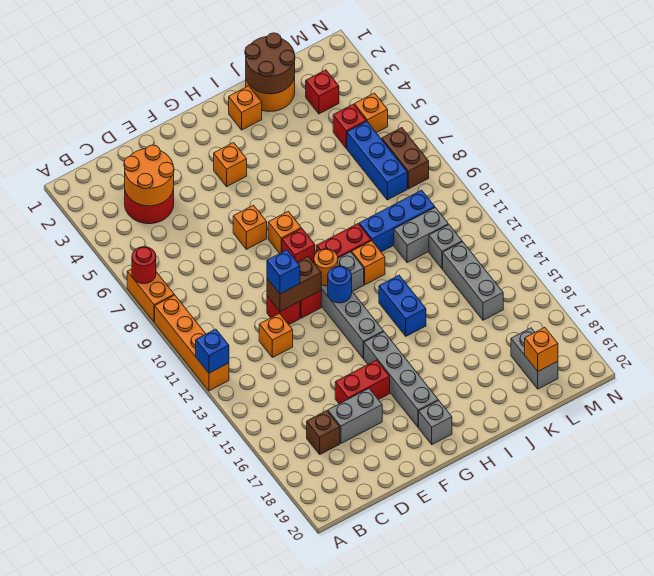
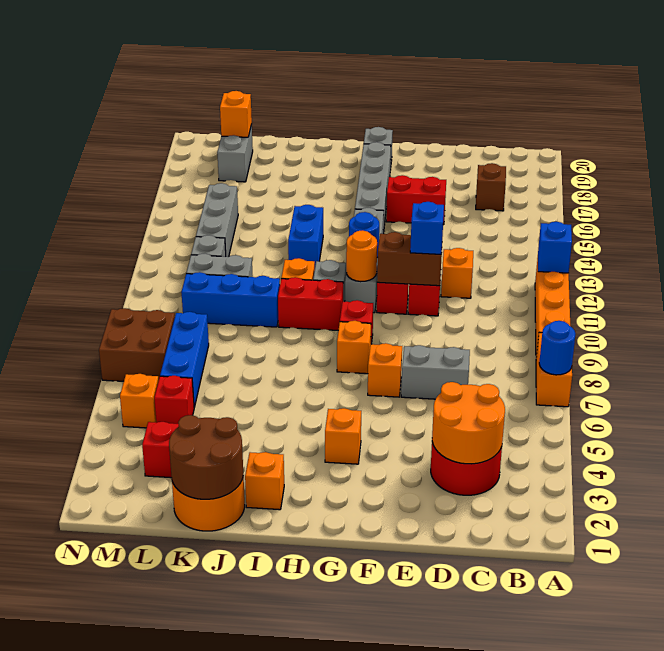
red 1x1 round brick [132,247,156,284] -> blue 1x1 round brick [539,321,575,375]
grey 1x2 brick [328,389,382,443] -> grey 1x2 brick moved to [401,345,470,399]
brown 1x2 brick [382,128,429,189] -> brown 2x2 brick [99,308,175,381]

